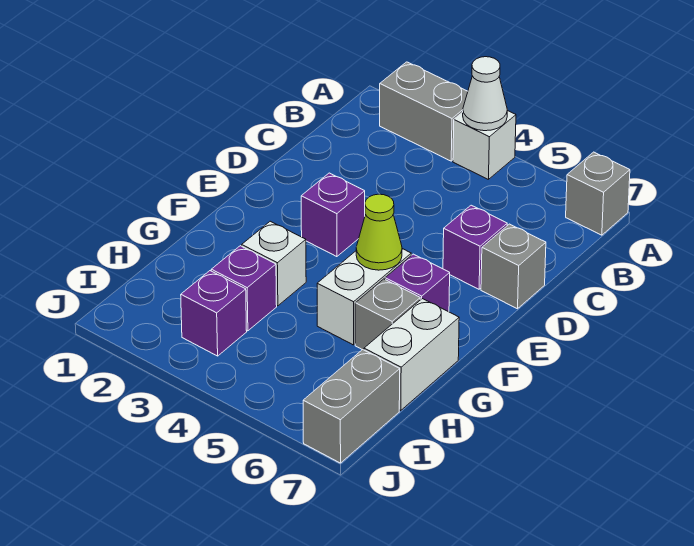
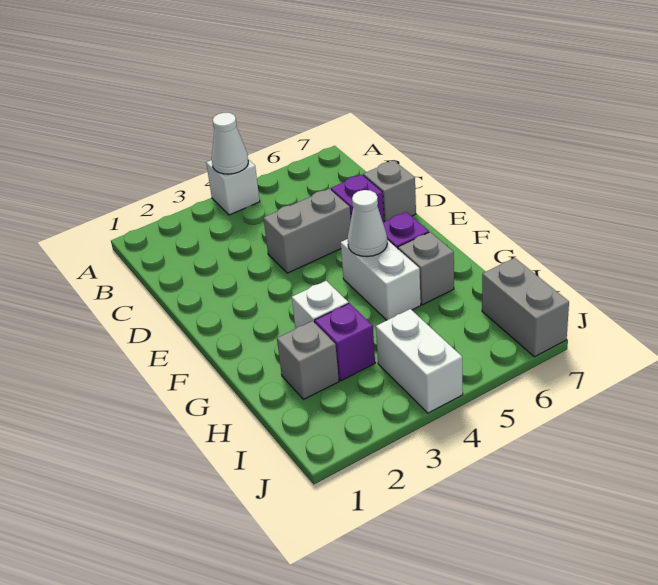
grey 1x2 brick [380,62,468,161] -> grey 1x2 brick moved to [264,189,351,273]
grey 1x1 brick [566,152,630,235] -> grey 1x1 brick moved to [277,321,339,400]
purple 1x1 brick [301,173,365,257] -> none
lime 1x1 cone [356,194,402,270] -> white 1x1 cone [348,190,387,257]
white 1x2 brick [364,299,459,411] -> white 1x2 brick moved to [376,309,463,413]
purple 1x1 brick [181,271,247,356] -> none

